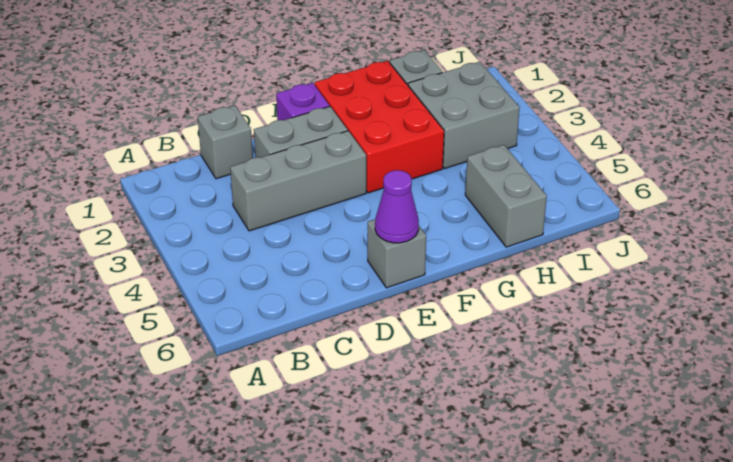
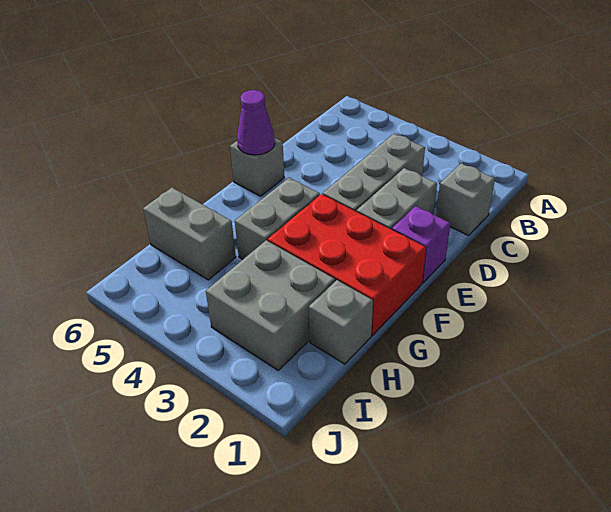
none -> grey 1x2 brick [235,178,320,259]

